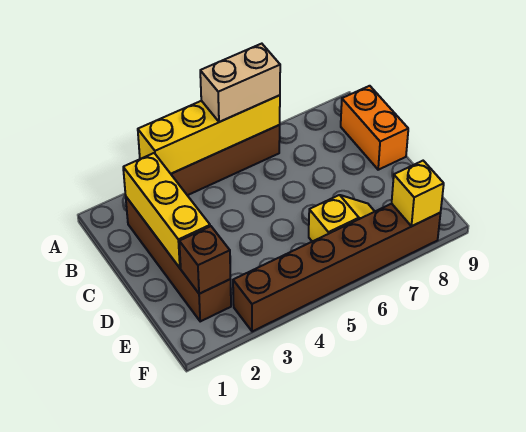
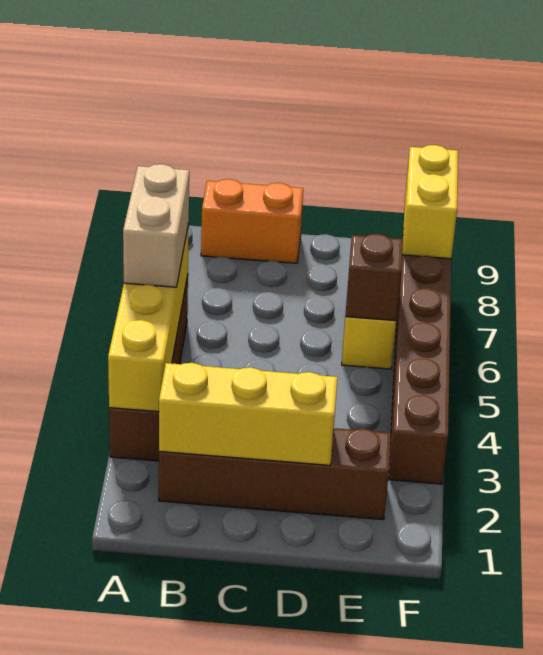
brown 1x1 brick [179,226,230,294] -> brown 1x1 brick moved to [345,234,403,321]
yellow 1x1 brick [392,161,444,226] -> yellow 1x2 brick [402,145,458,259]

